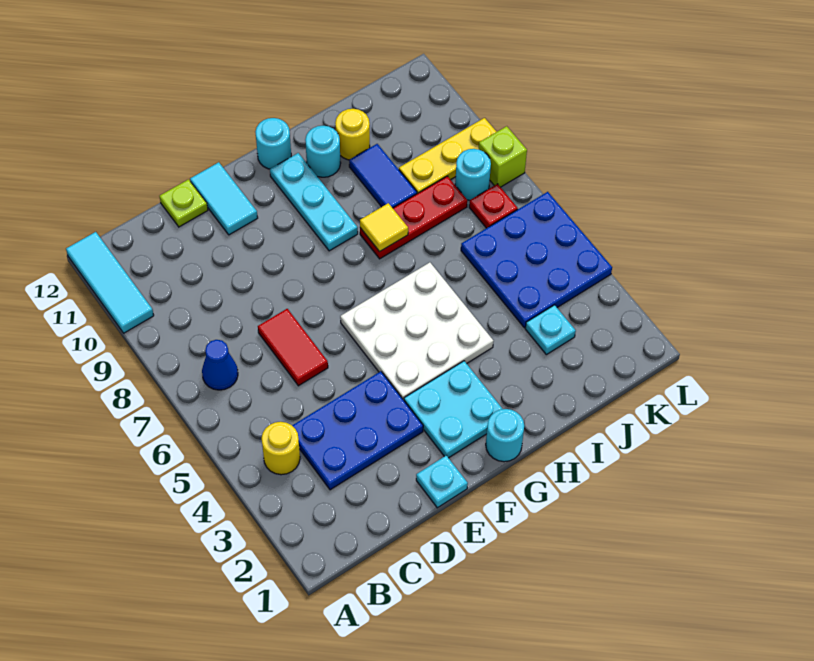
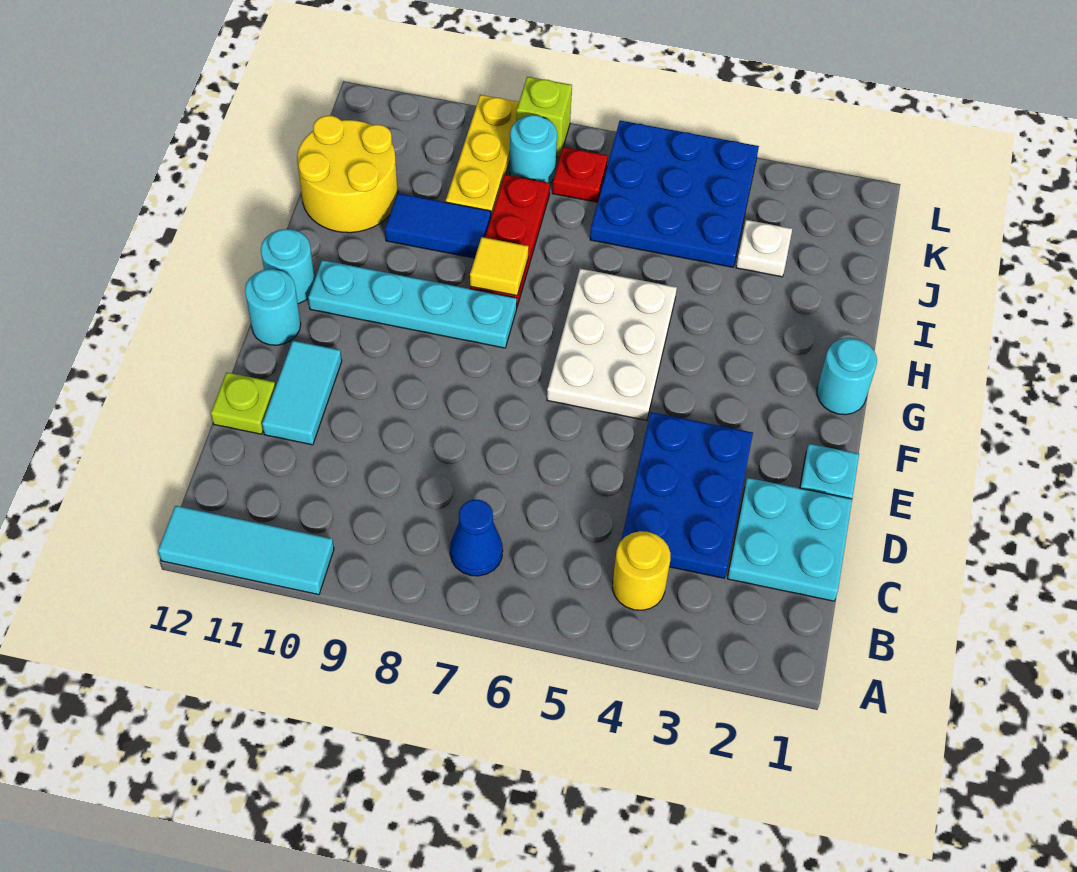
red 1x2 tile [258,309,328,386] -> none
cyan 1x2 tile [190,162,258,235] -> cyan 1x2 tile turned to [262,341,342,445]
cyan 2x2 plate [404,361,502,458] -> cyan 2x2 plate moved to [727,478,852,601]
white 3x3 plate [340,262,493,400] -> white 2x3 plate [547,269,677,420]
cyan 1x3 plate [270,153,358,251] -> cyan 1x4 plate [308,260,517,348]
cyan 1x1 round brick [305,126,341,177] -> cyan 1x1 round brick moved to [245,269,301,345]
yellow 1x1 round brick [335,109,370,160] -> yellow 2x2 round brick [297,116,398,233]
cyan 1x1 plate [525,305,576,355] -> white 1x1 plate [736,220,792,277]

